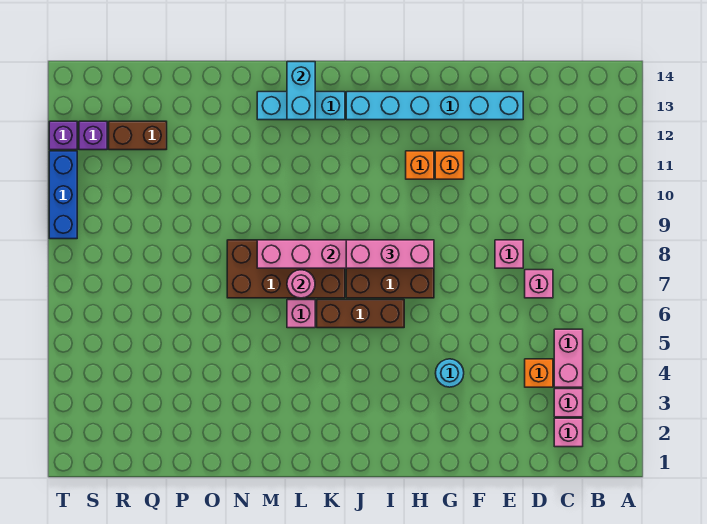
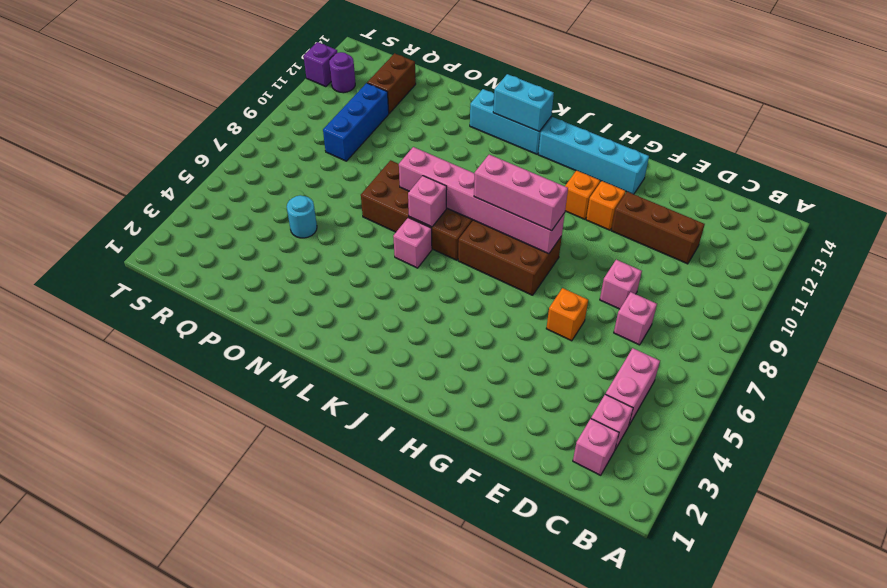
orange 1x1 brick [525,359,553,387] -> orange 1x1 brick moved to [546,288,588,341]
cyan 1x6 brick [346,92,523,120] -> cyan 1x4 brick [538,117,649,194]
cyan 1x1 round brick [436,359,464,387] -> cyan 1x1 round brick moved to [287,195,317,238]
brown 1x3 brick [317,300,404,328] -> brown 1x3 brick moved to [611,192,705,264]
pink 1x1 round brick [287,270,315,298] -> pink 1x1 brick [408,176,447,227]
cyan 1x2 brick [287,62,315,120] -> cyan 1x2 brick turned to [493,74,554,132]
brown 1x2 brick [109,121,167,150] -> brown 1x2 brick turned to [367,53,416,113]
purple 1x1 brick [79,121,107,150] -> purple 1x1 round brick [329,52,355,93]
blue 1x3 brick [49,151,77,239] -> blue 1x3 brick moved to [323,83,389,161]

